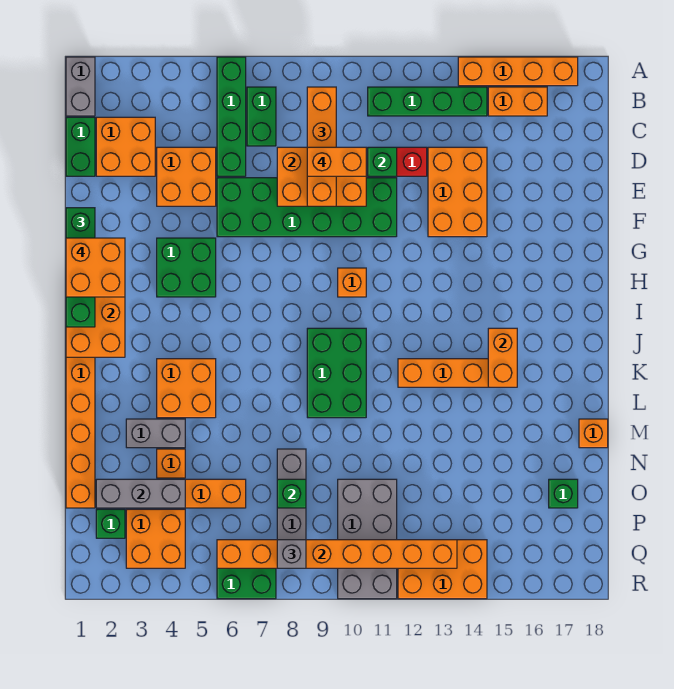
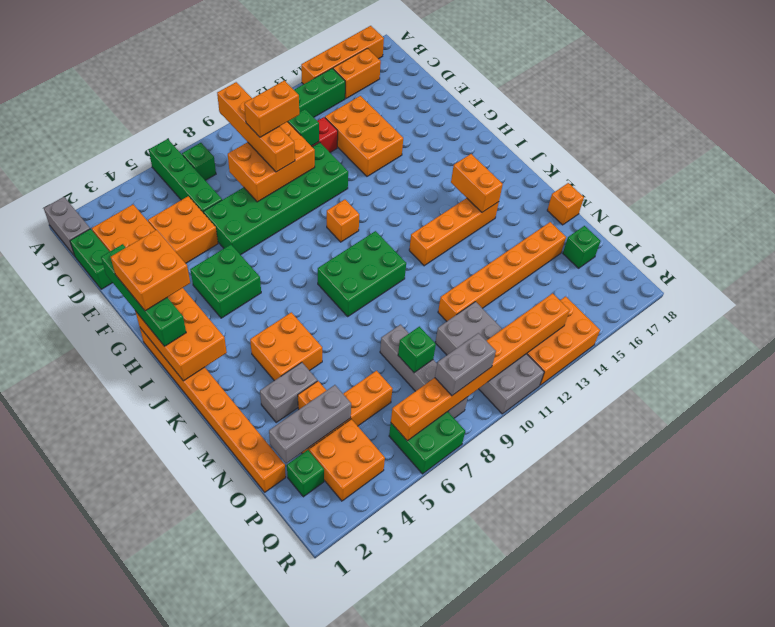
green 1x2 brick [247,87,276,146] -> green 1x1 brick [182,143,216,180]
green 2x3 brick [307,328,366,418] -> green 2x3 brick turned to [318,231,406,316]
none -> orange 1x6 brick [438,222,566,321]
grey 1x1 brick [277,540,306,568] -> grey 1x2 brick [435,333,496,396]

